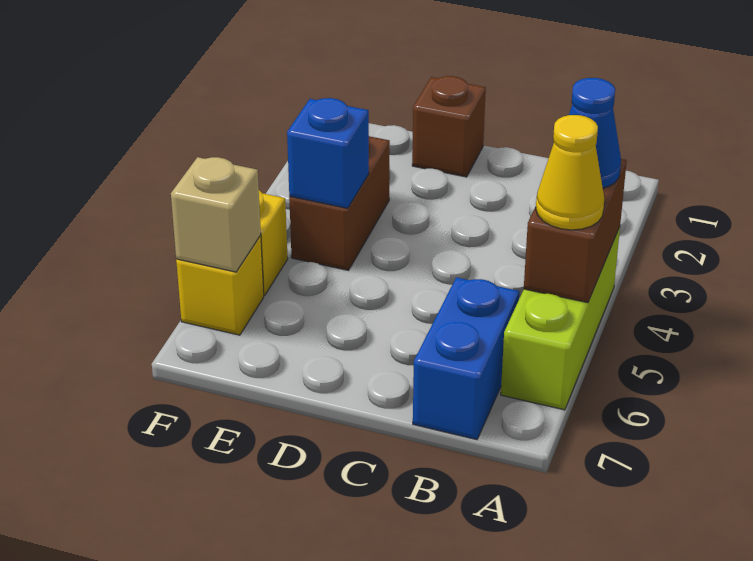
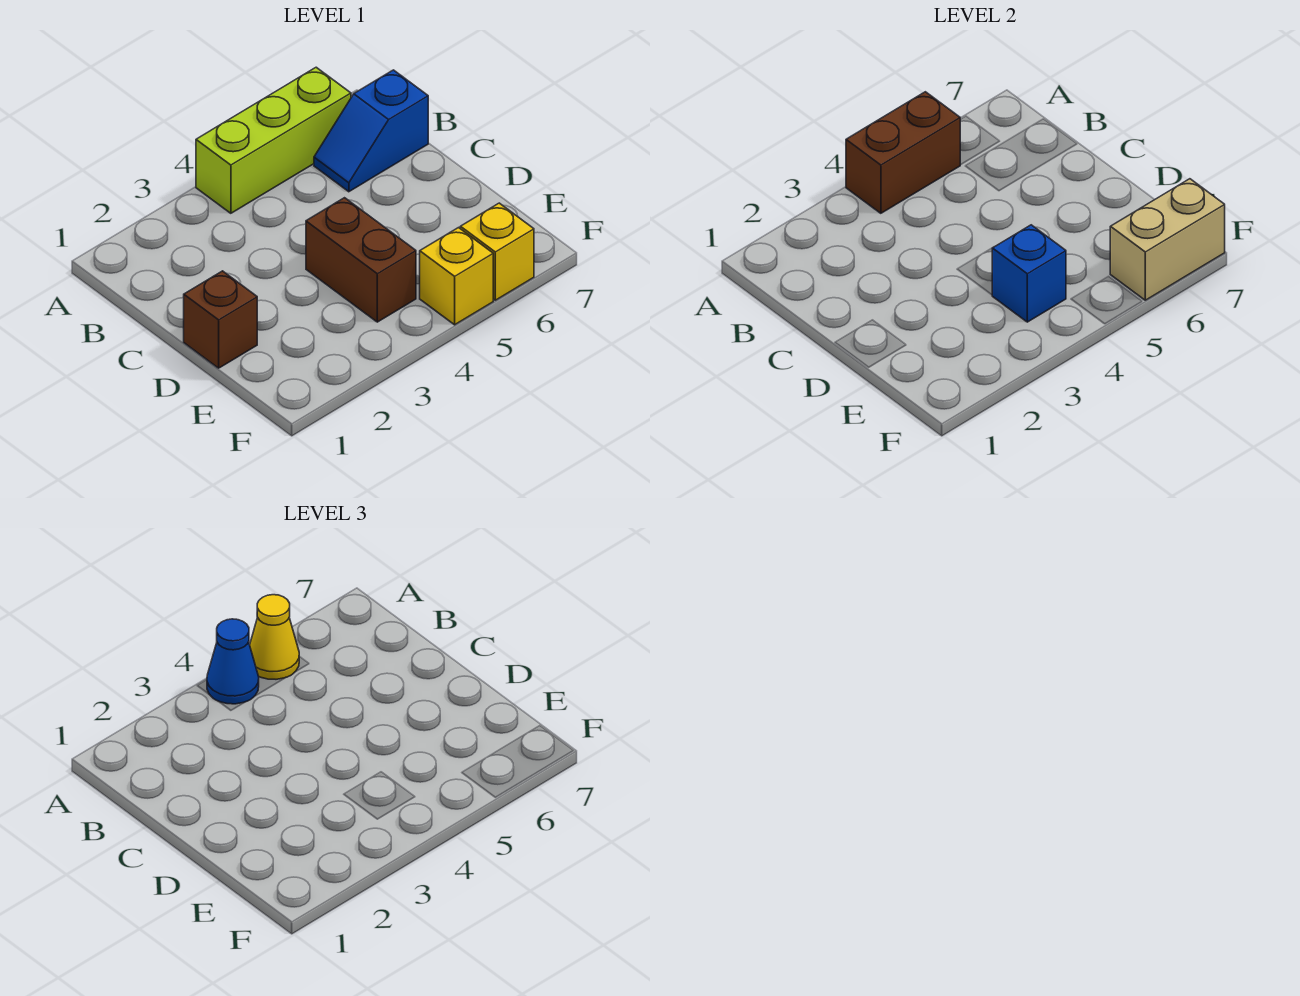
blue 1x2 brick [413,277,519,440] -> blue 1x2 slope [314,70,428,192]
brown 1x2 brick [289,136,390,270] -> brown 1x2 brick turned to [306,198,416,322]
tan 1x1 brick [171,157,261,272] -> tan 1x2 brick [1110,179,1225,300]

